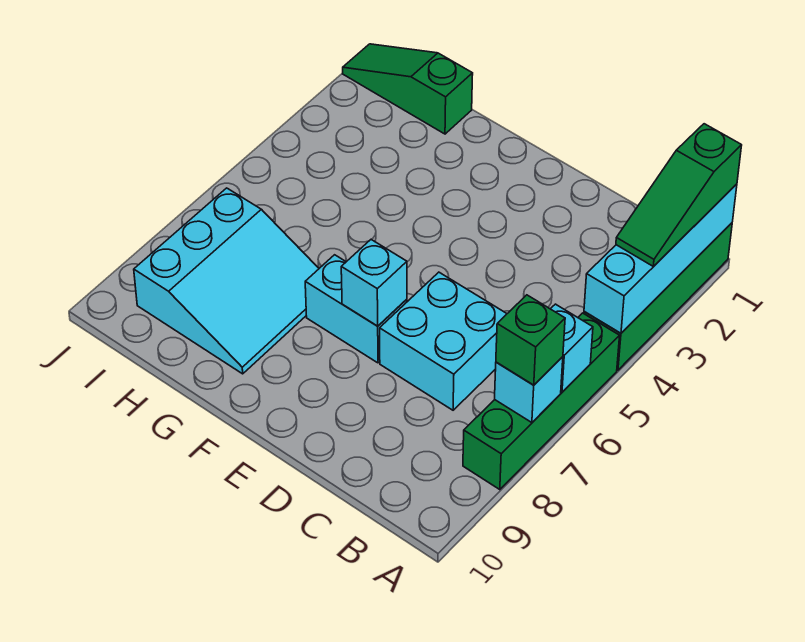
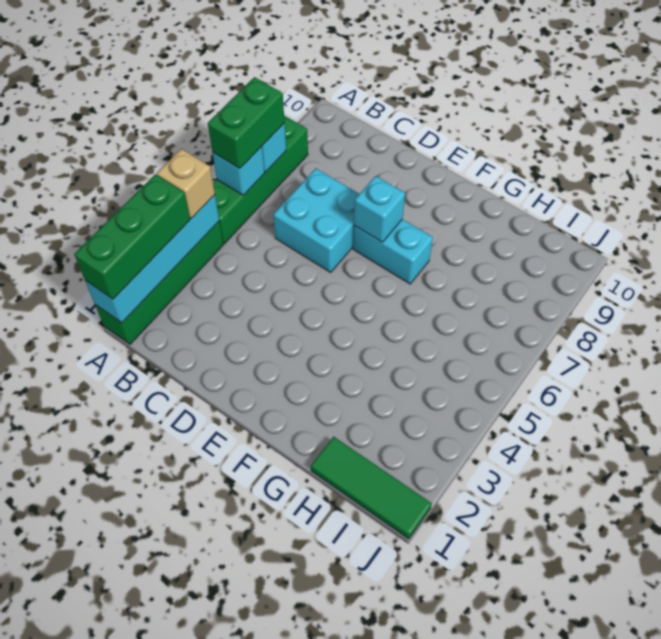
green 1x3 slope [616,124,742,267] -> green 1x3 brick [74,174,190,299]
none -> tan 1x1 brick [157,149,215,218]
green 1x1 brick [496,295,565,385] -> green 1x2 brick [208,77,284,169]
cyan 3x3 slope [134,188,319,374] -> none
green 1x3 slope [343,44,473,134] -> green 1x3 tile [311,437,432,539]

